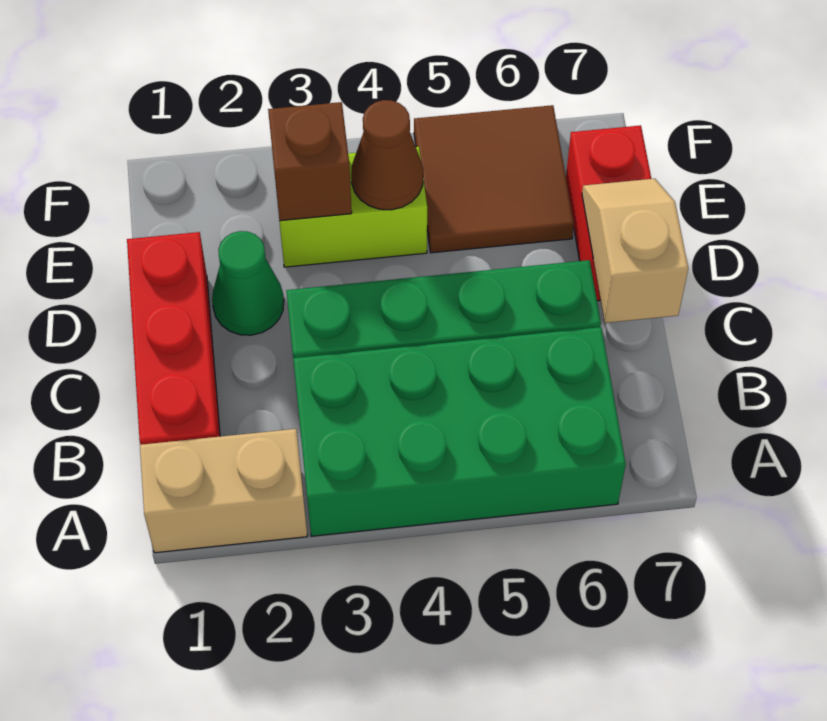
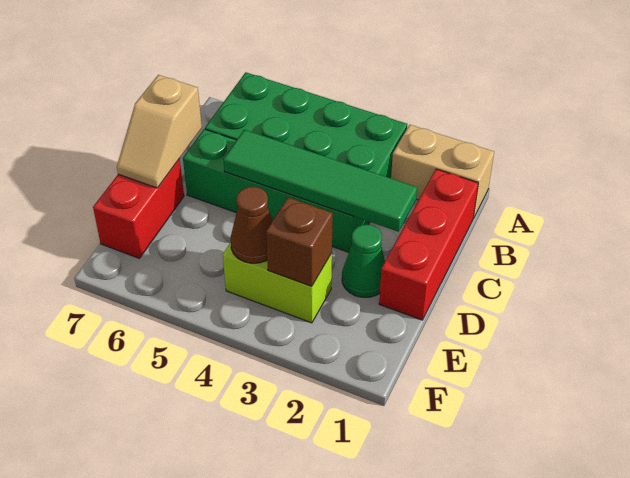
none -> green 1x4 tile [223,130,417,232]
brown 2x2 tile [414,105,574,253] -> none

